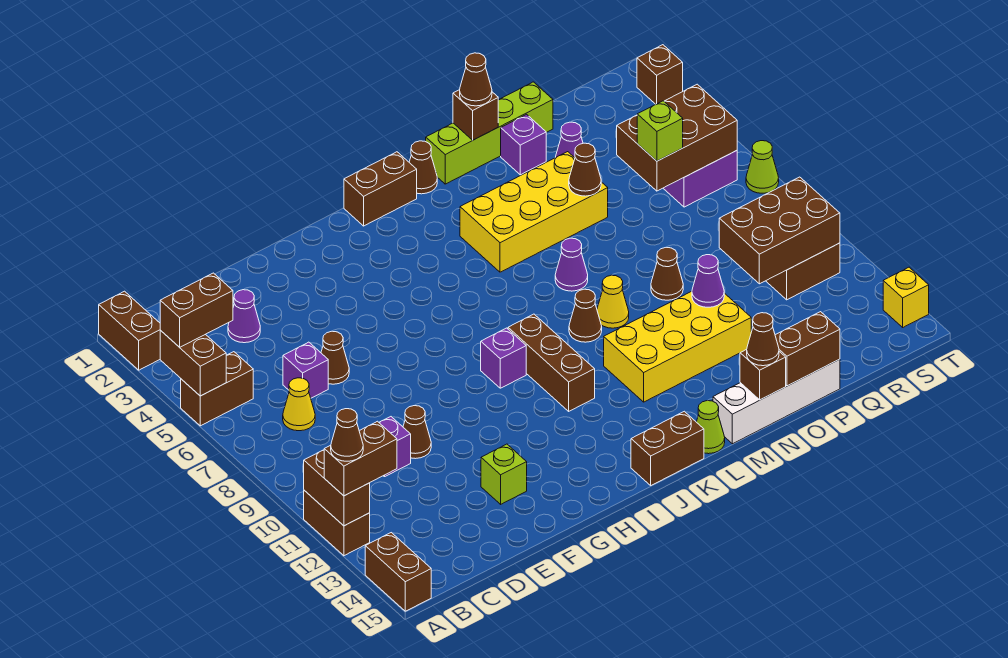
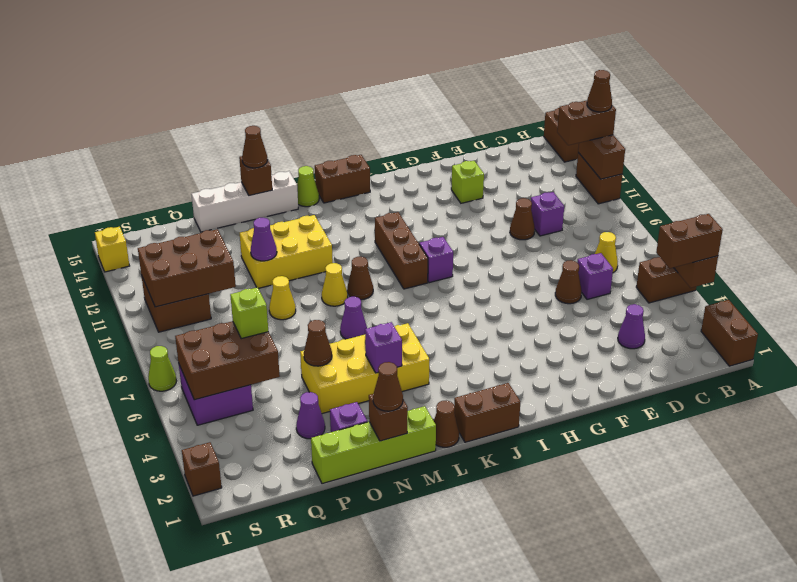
yellow 2x4 brick [604,291,751,402] -> yellow 2x3 brick [240,215,333,288]
none -> purple 1x1 brick [365,322,402,373]
brown 1x1 cone [651,247,683,300] -> yellow 1x1 cone [269,276,296,320]
brown 1x2 brick [775,312,840,386] -> none

